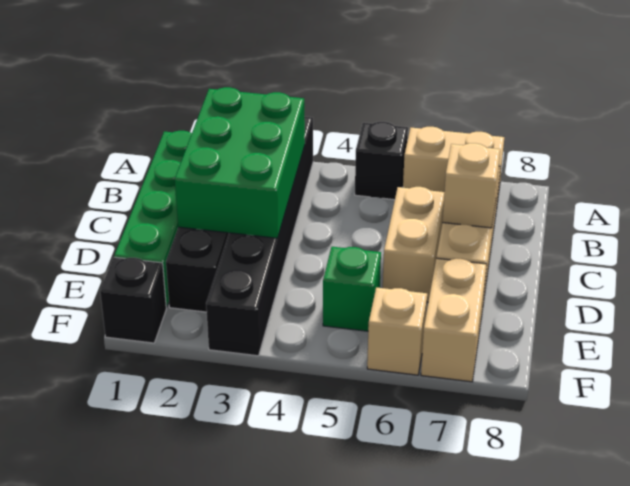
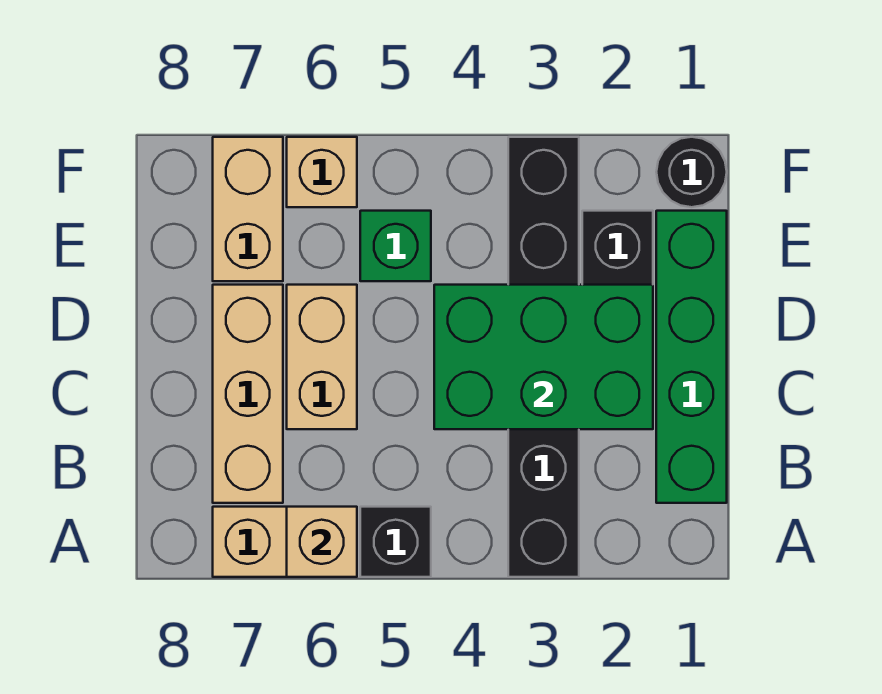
green 2x3 brick [175,87,305,238] -> green 2x3 brick turned to [434,285,653,429]
tan 1x1 brick [442,143,500,228] -> tan 1x1 brick moved to [287,507,357,577]
black 1x1 brick [100,257,166,343] -> black 1x1 round brick [656,137,727,207]

